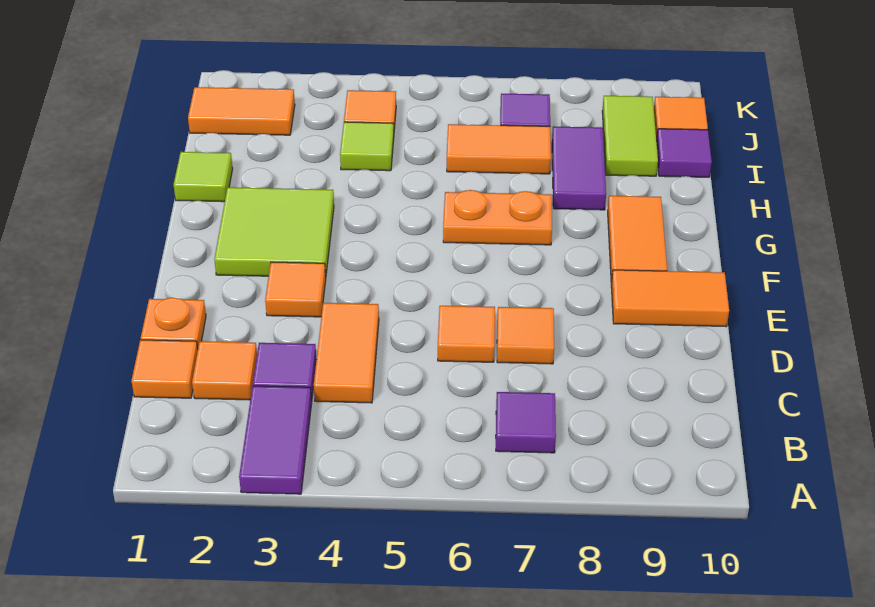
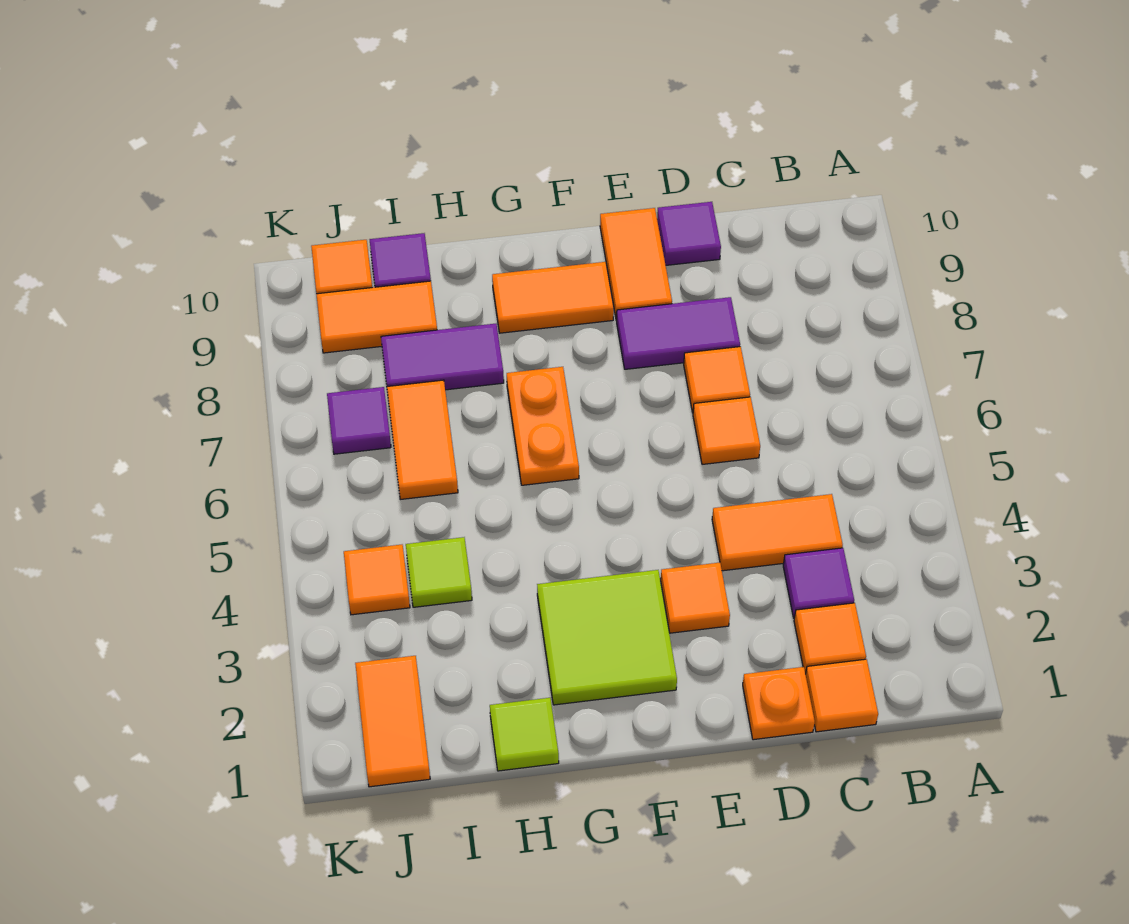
purple 1x2 tile [239,386,312,494] -> purple 1x2 tile moved to [617,297,740,369]
purple 1x1 tile [496,392,556,453] -> purple 1x1 tile moved to [657,202,721,265]
lime 1x2 tile [602,96,658,176] -> orange 1x2 tile [316,281,437,353]

